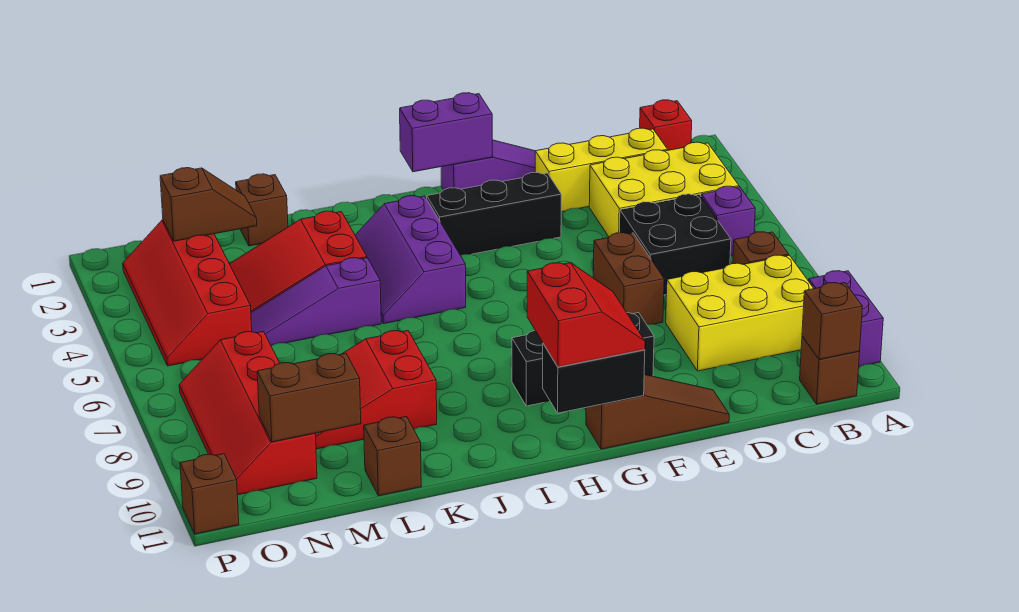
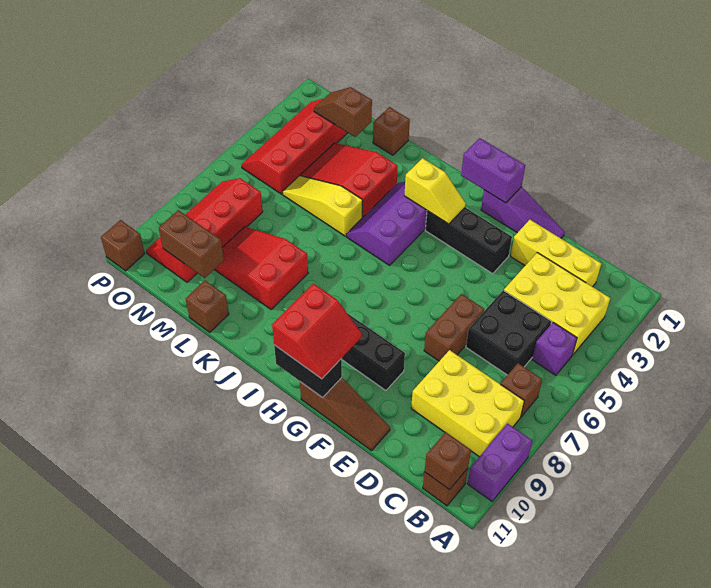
red 1x1 brick [640,100,692,150] -> none
none -> yellow 1x2 slope [404,158,466,224]
purple 1x3 slope [251,258,381,346] -> yellow 1x3 slope [283,176,363,236]
brown 1x2 slope [160,168,257,241] -> brown 1x2 slope turned to [314,87,372,137]

